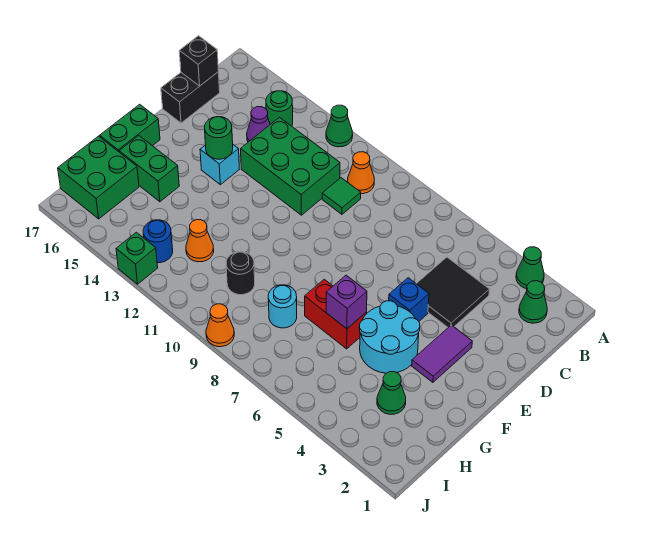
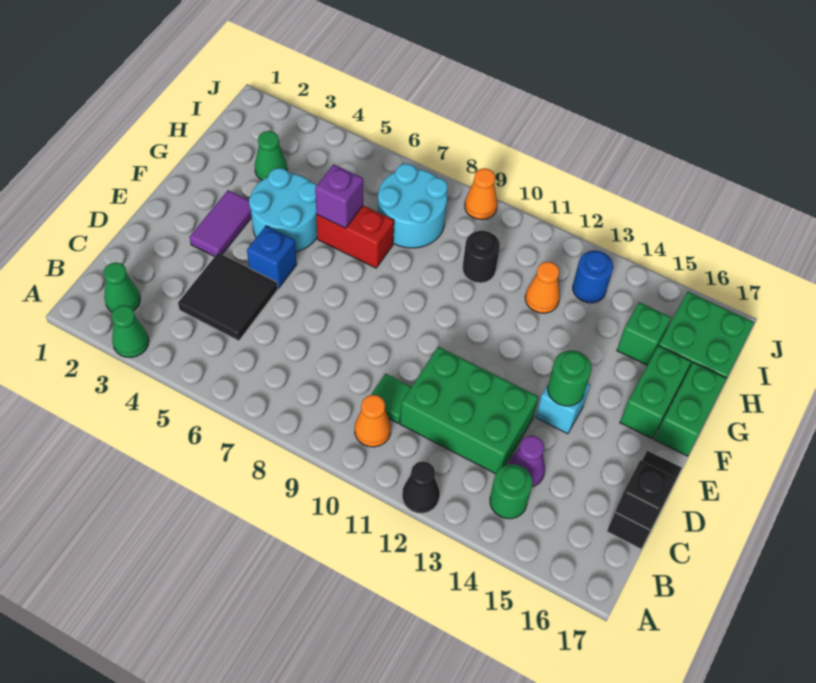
green 1x1 cone [326,105,353,147] -> black 1x1 cone [402,461,440,513]
green 1x2 brick [119,136,179,202] -> green 1x2 brick turned to [620,346,691,439]
cyan 1x1 round brick [268,285,297,328] -> cyan 2x2 round brick [378,164,448,248]
green 1x1 brick [116,232,158,284] -> green 1x1 brick moved to [617,302,671,365]

